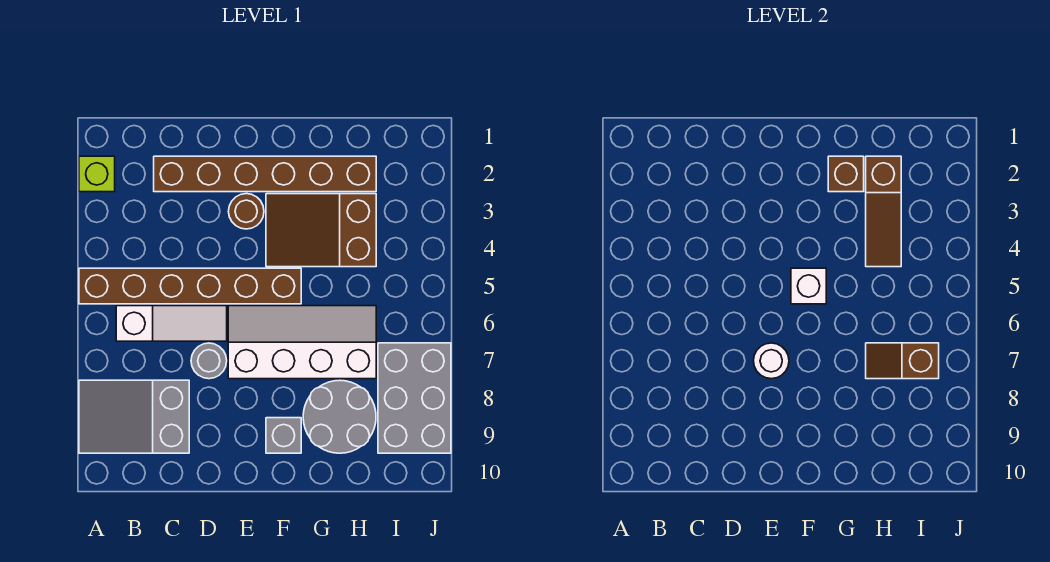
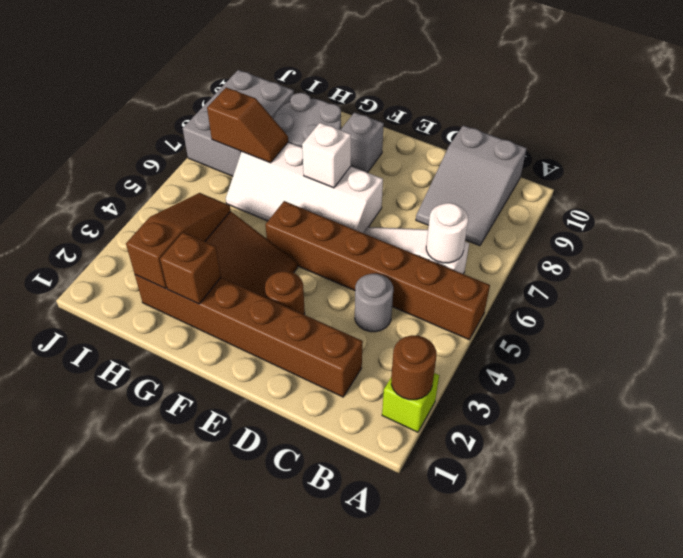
none -> brown 1x1 round brick [391,335,437,400]
grey 2x3 slope [79,380,189,453] -> grey 2x3 slope turned to [416,125,527,246]
grey 1x1 round brick [191,343,227,379] -> grey 1x1 round brick moved to [355,274,393,332]
white 1x1 round brick [754,343,789,379] -> white 1x1 round brick moved to [426,203,468,263]
white 1x1 brick [791,268,826,304] -> white 1x1 brick moved to [302,123,351,188]

